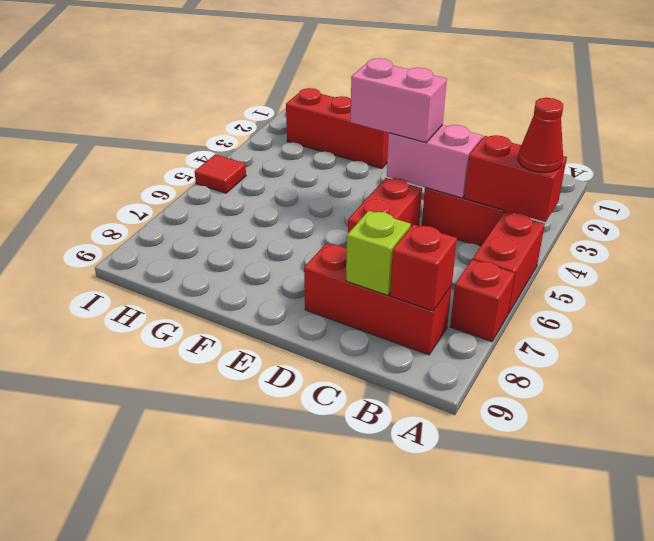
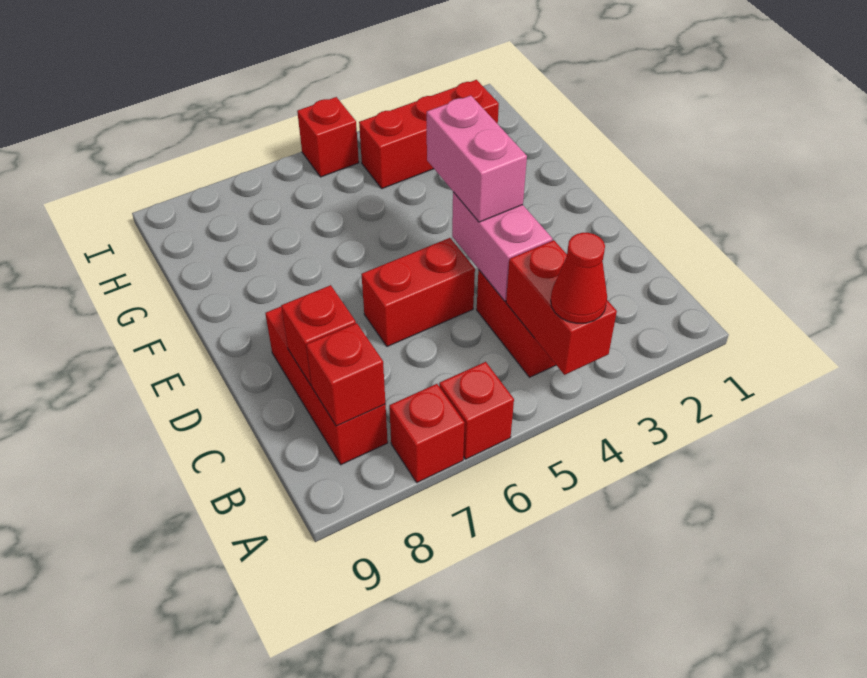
red 1x2 brick [473,212,545,314] -> red 1x1 brick [439,362,514,459]
lime 1x1 brick [346,211,411,295] -> red 1x1 brick [281,285,356,385]
red 1x3 brick [286,88,389,168] -> red 1x3 brick turned to [359,80,499,189]
red 1x1 tile [195,154,246,193] -> red 1x1 brick [297,97,359,177]

